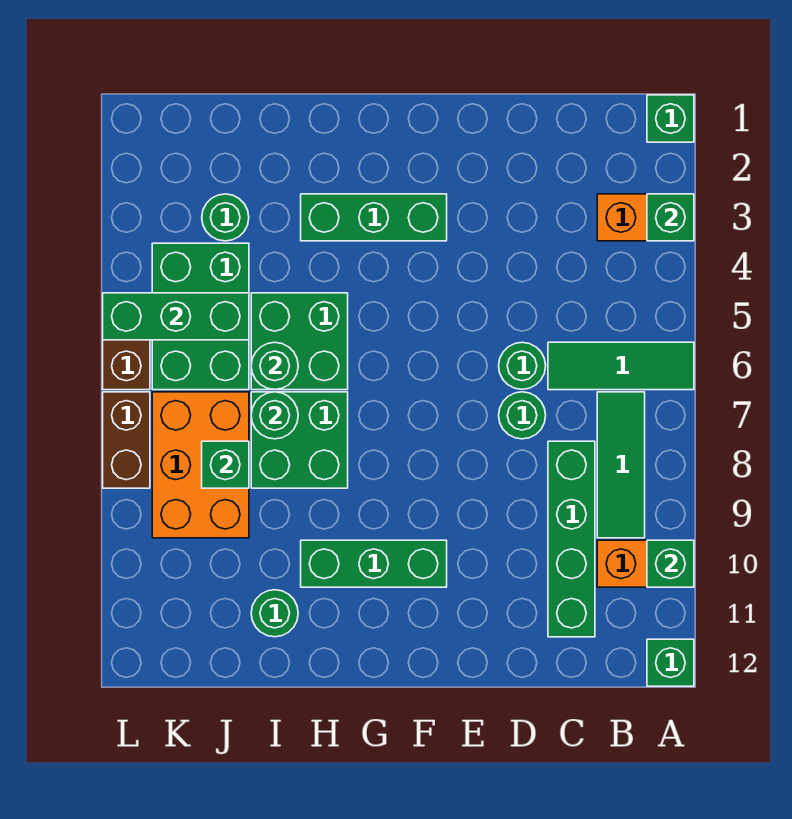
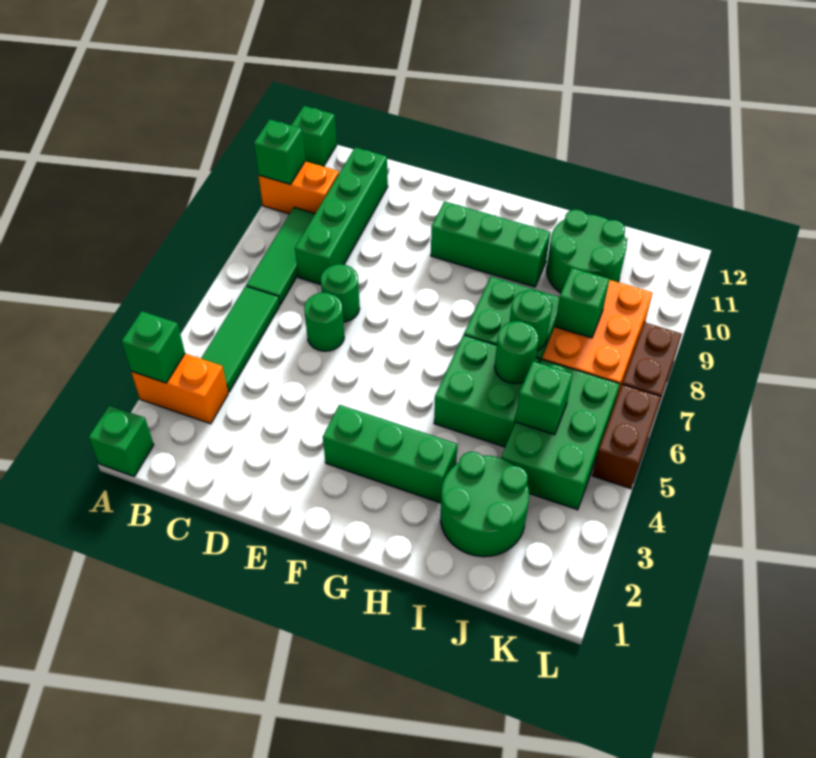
green 1x3 tile [548,342,694,390] -> green 1x3 tile turned to [201,286,280,392]
green 1x1 round brick [251,590,298,637] -> green 2x2 round brick [547,210,627,293]
green 1x1 round brick [202,194,249,241] -> green 2x2 round brick [441,452,529,557]
green 1x3 brick [103,293,249,340] -> green 1x1 brick [516,361,573,435]

